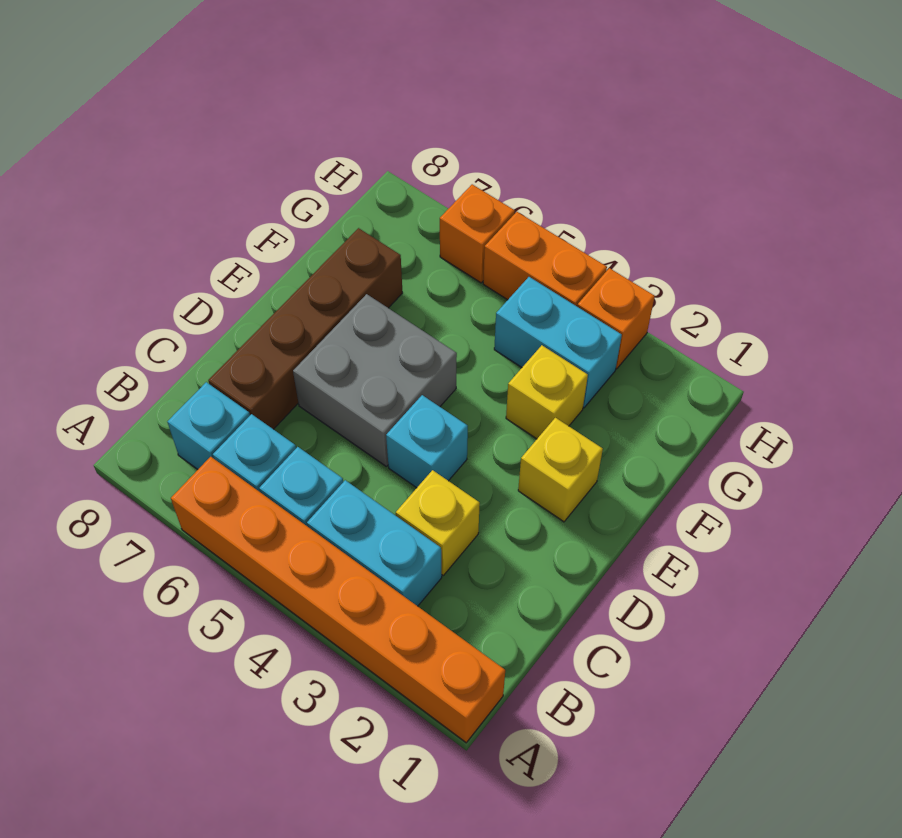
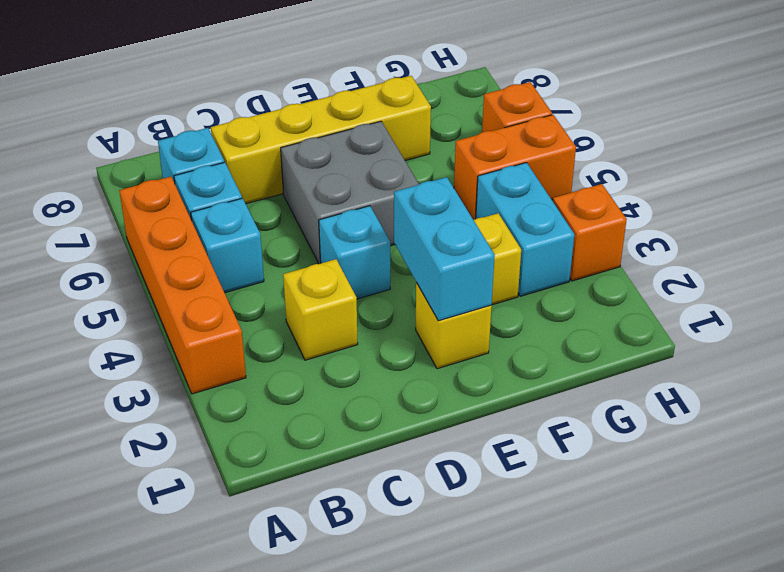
orange 1x6 brick [171,457,505,743] -> orange 1x4 brick [119,177,246,394]
cyan 1x2 brick [307,480,442,606] -> cyan 1x2 brick moved to [394,177,495,321]
brown 1x4 brick [208,228,403,429] -> yellow 1x4 brick [211,76,431,204]
orange 1x2 brick [483,212,607,306] -> orange 1x2 brick turned to [454,115,576,220]

